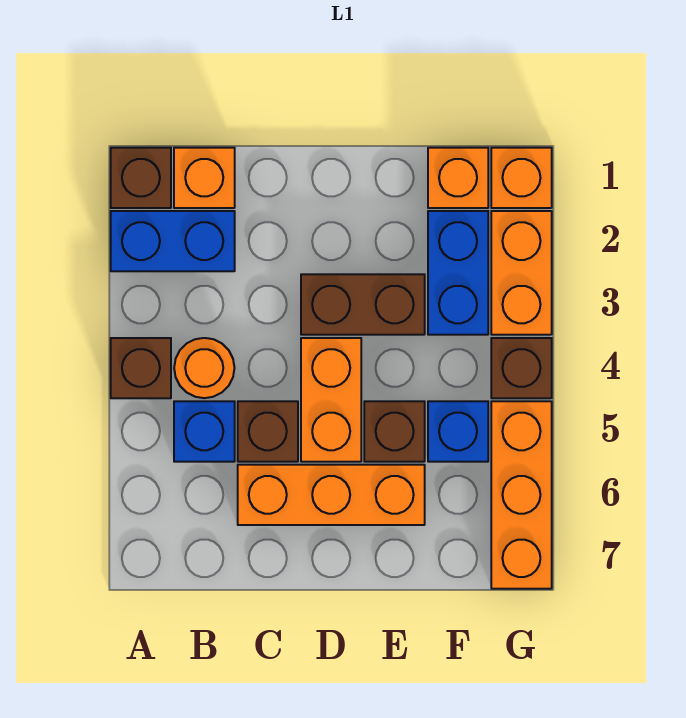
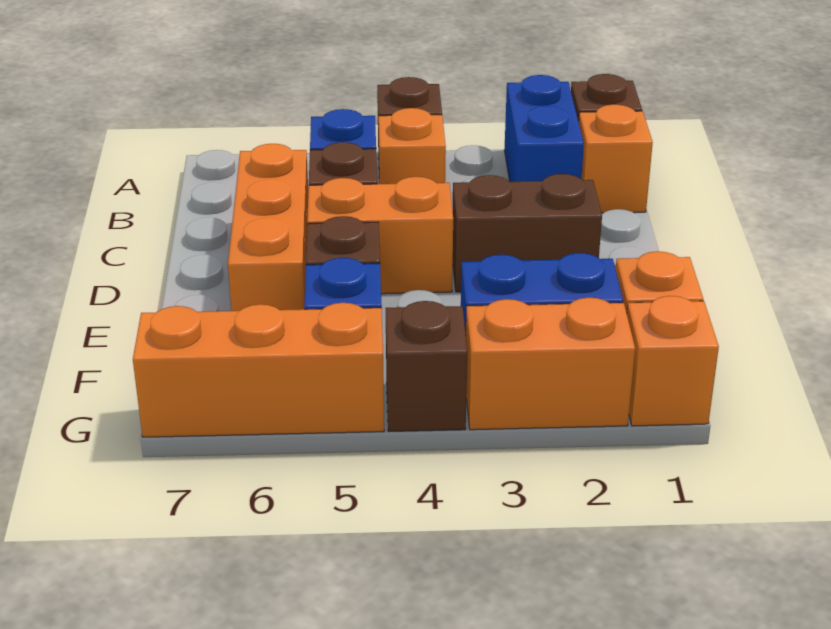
orange 1x1 round brick [174,338,234,398] -> orange 1x1 brick [378,108,446,184]
brown 1x2 brick [301,274,425,335] -> brown 1x2 brick turned to [453,174,602,292]

